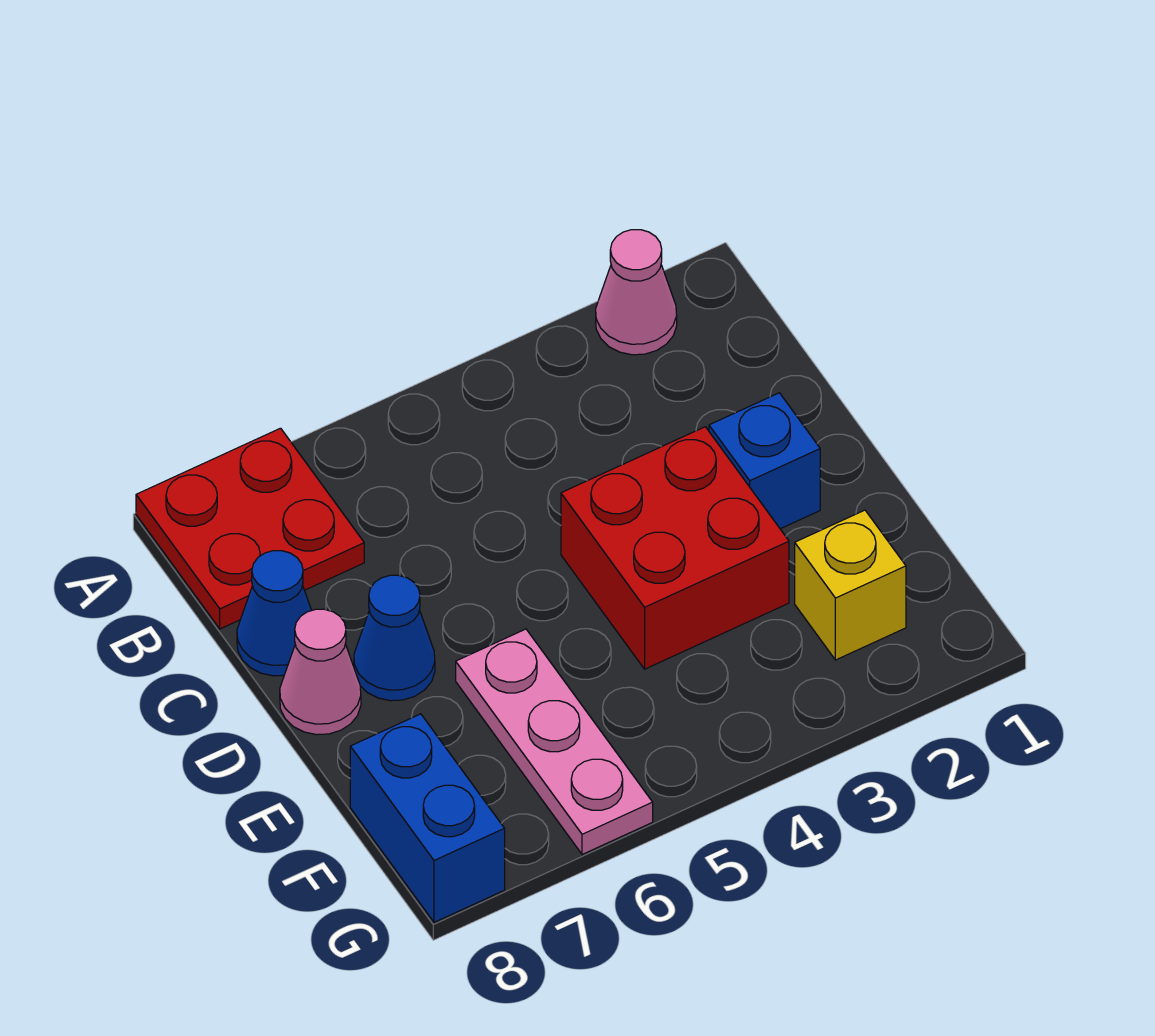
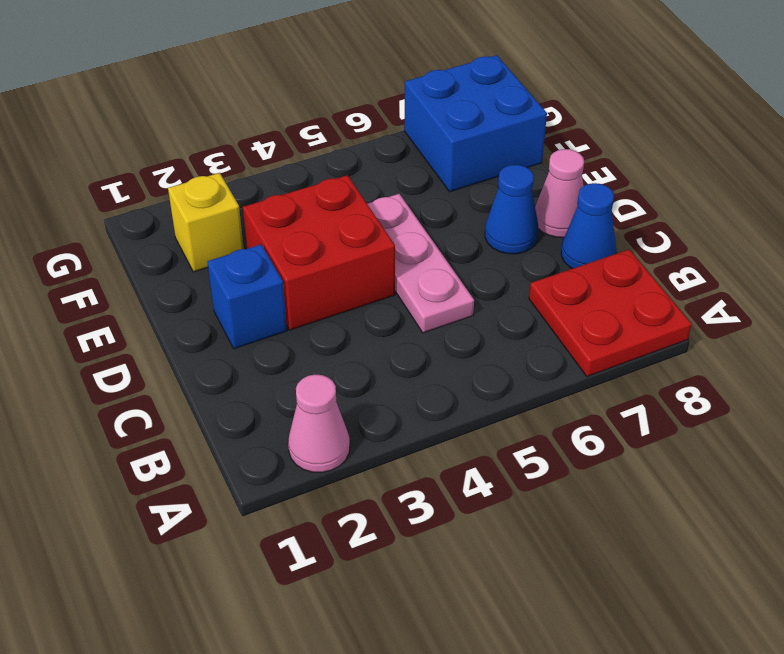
pink 1x3 plate [456,629,653,855] -> pink 1x3 plate moved to [367,194,474,333]
blue 1x2 brick [350,714,505,922] -> blue 2x2 brick [404,55,547,192]

